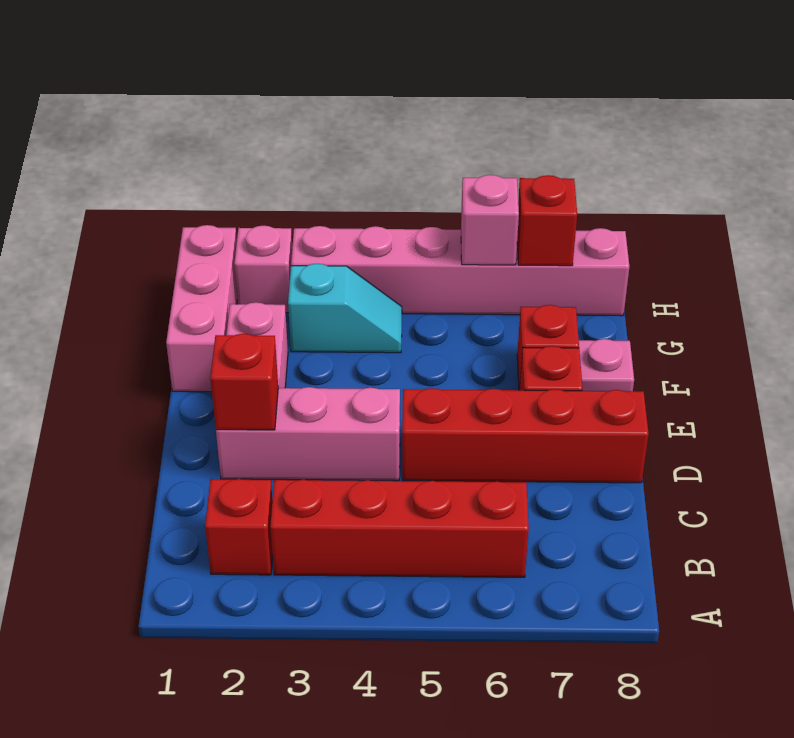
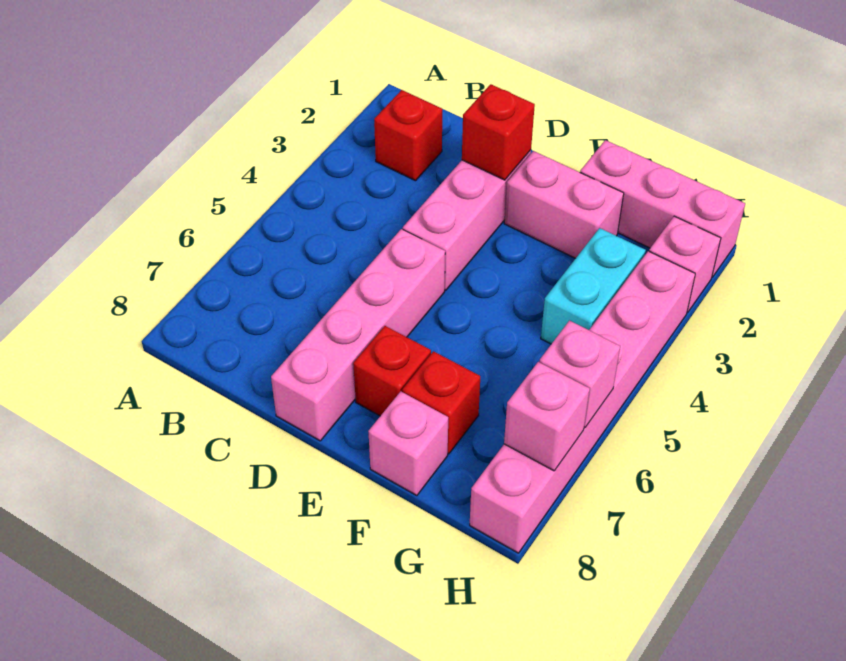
red 1x4 brick [270,480,529,577] -> none
red 1x4 brick [402,388,649,483] -> pink 1x4 brick [271,229,445,441]
pink 1x1 plate [579,339,634,391] -> pink 1x1 brick [368,391,448,496]
cyan 1x2 slope [288,264,402,353] -> cyan 1x2 brick [541,228,646,344]
red 1x1 brick [517,175,577,266] -> pink 1x1 brick [504,362,590,471]

